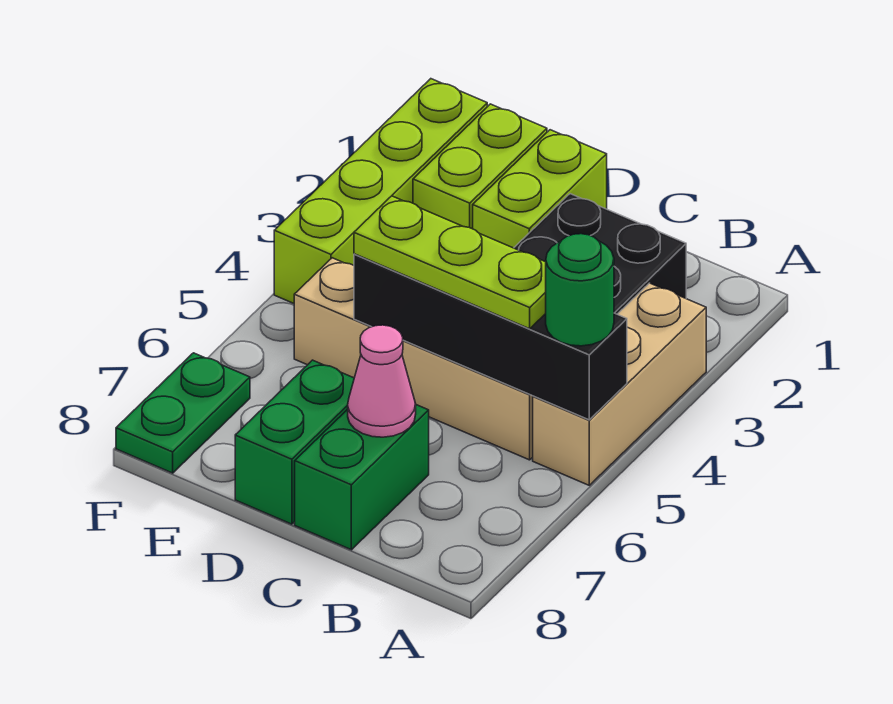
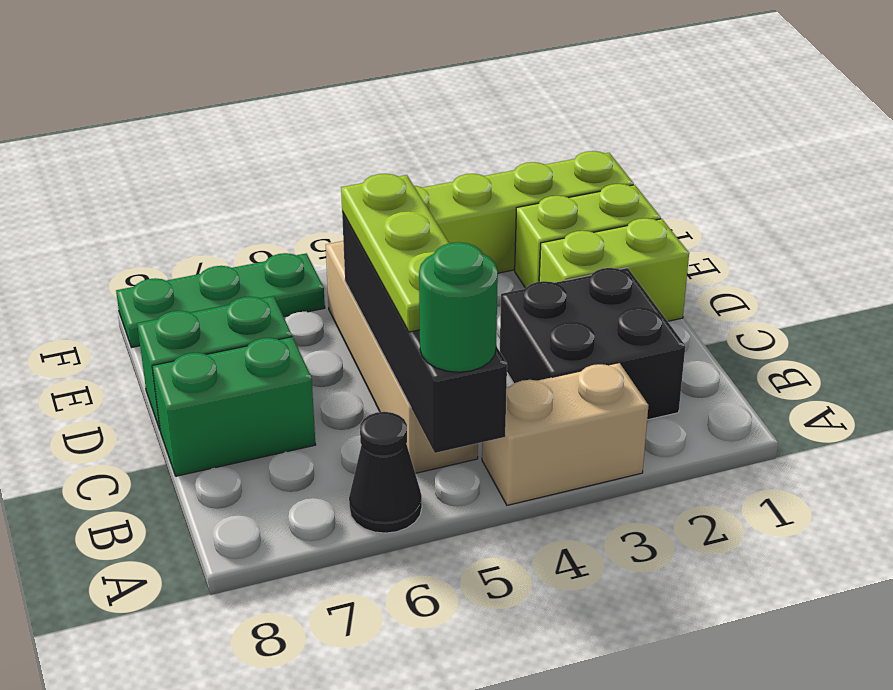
tan 1x3 brick [533,283,706,485] -> tan 1x2 brick [482,363,649,505]
none -> black 1x1 cone [349,412,422,533]
pink 1x1 cone [348,325,416,437] -> none
green 1x2 plate [116,353,250,473] -> green 1x3 plate [116,253,325,347]

